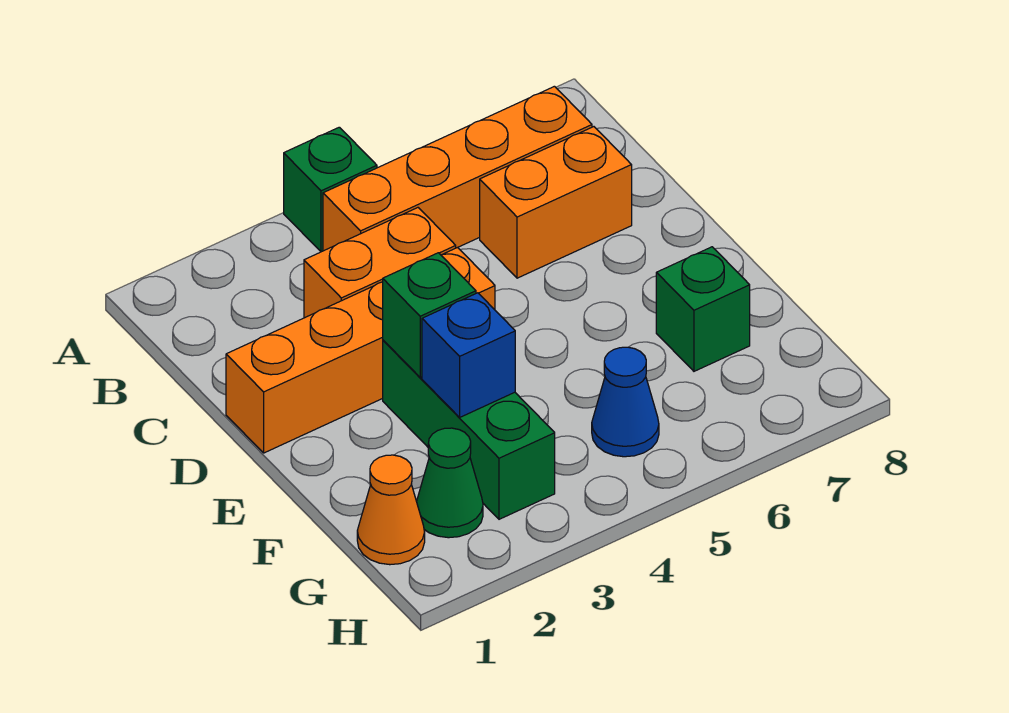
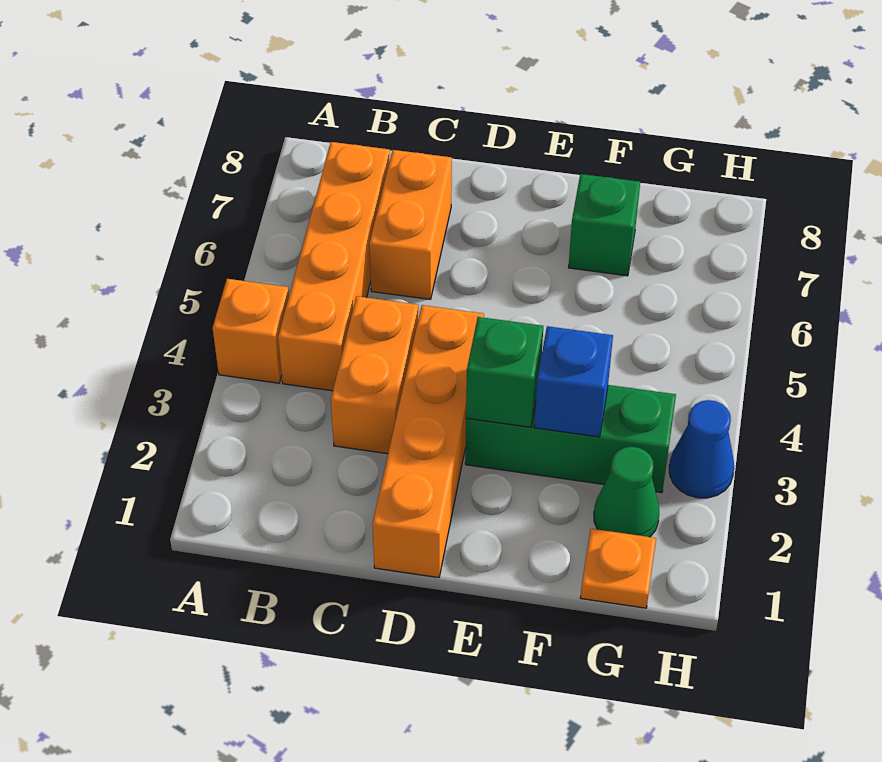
green 1x1 brick [284,127,377,252] -> orange 1x1 brick [213,279,289,383]
orange 1x1 cone [357,455,425,565] -> orange 1x1 plate [580,529,656,608]
blue 1x1 cone [592,347,659,457] -> blue 1x1 cone moved to [669,400,734,498]

